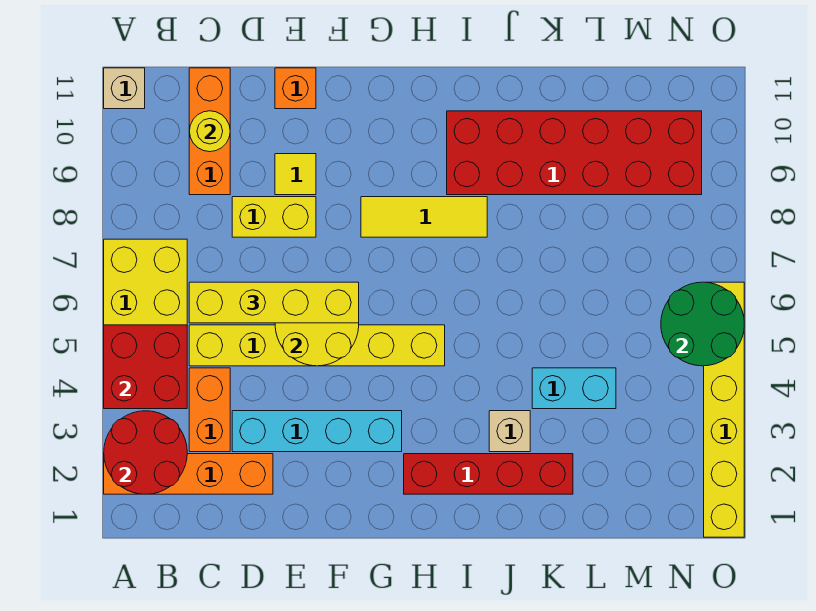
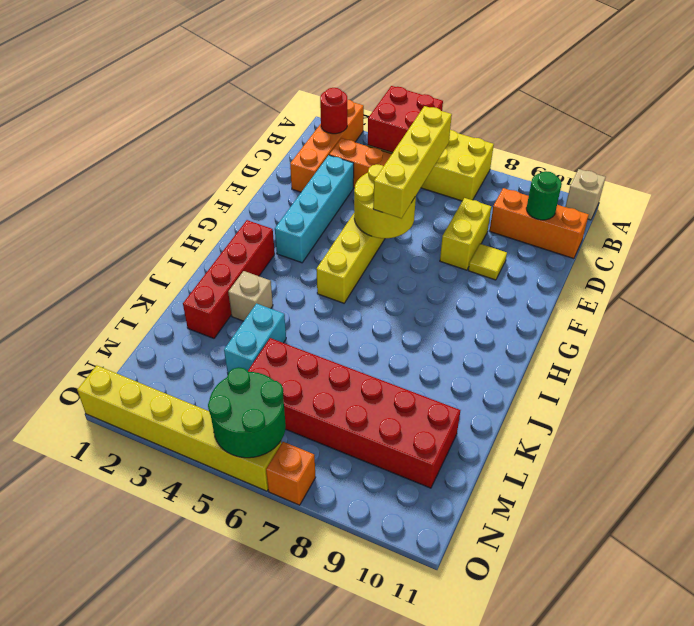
red 2x2 round brick [104,411,187,494] -> red 1x1 round brick [320,88,347,134]
yellow 1x1 round brick [189,111,230,152] -> green 1x1 round brick [526,171,562,220]
orange 1x1 brick [275,68,316,109] -> orange 1x1 brick moved to [266,442,316,505]
yellow 1x3 tile [361,197,487,237] -> none
red 2x6 brick [447,111,702,195] -> red 2x6 brick turned to [248,338,460,488]

